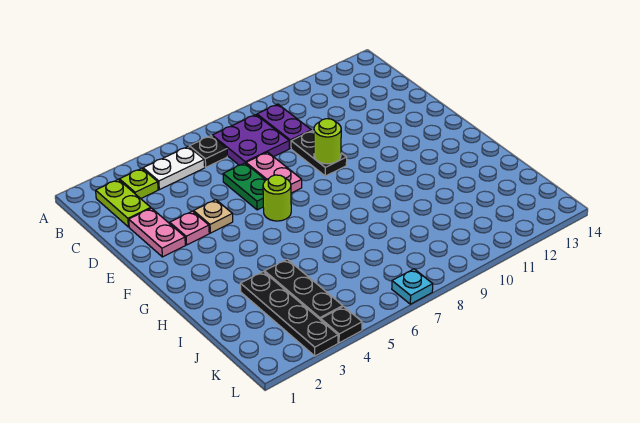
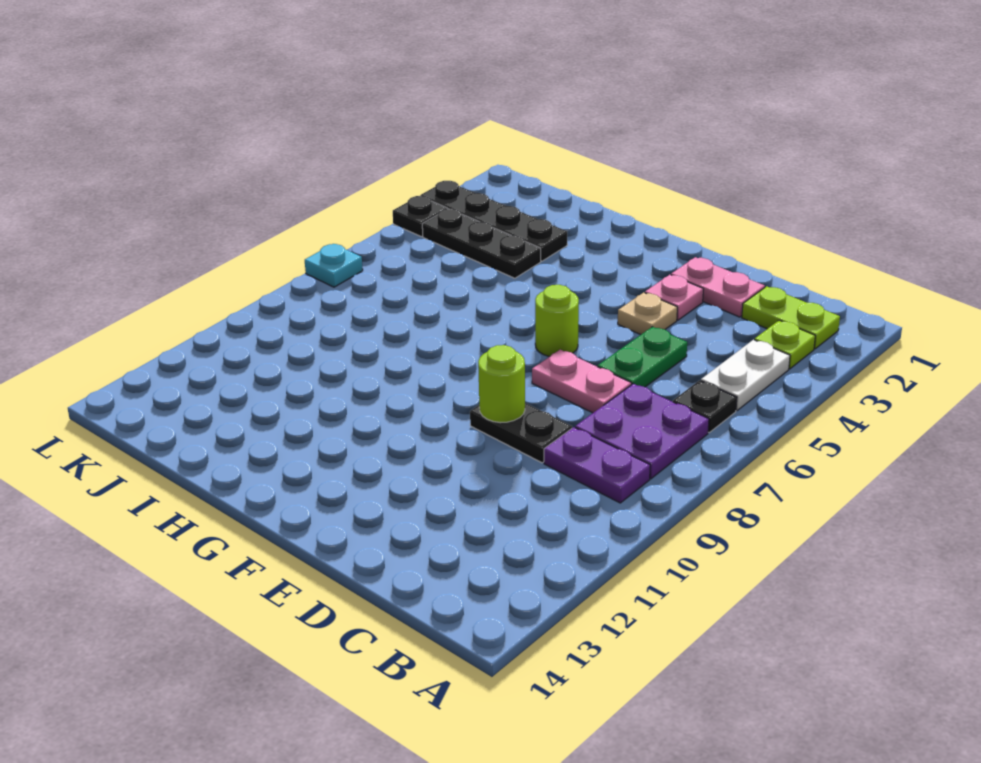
green 1x2 plate [223,163,266,210] -> green 1x2 plate turned to [598,327,687,387]

